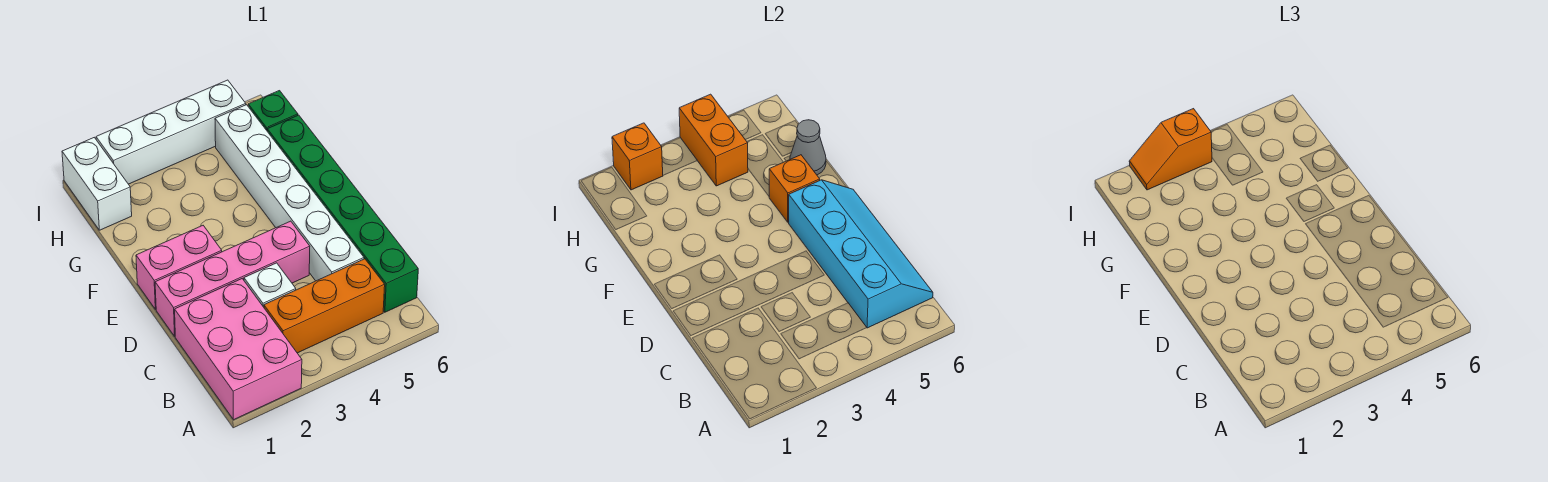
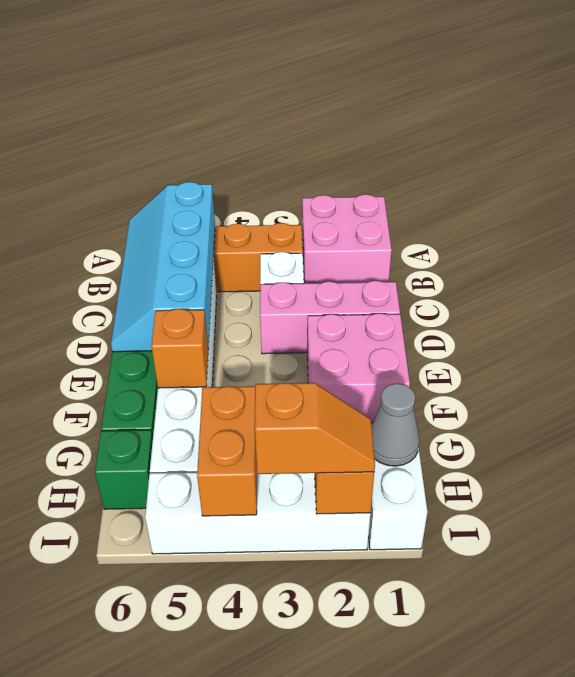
pink 2x3 brick [175,279,302,420] -> pink 2x2 brick [302,194,392,283]
pink 1x4 brick [155,221,310,336] -> pink 1x3 brick [260,281,400,354]
pink 1x2 brick [136,226,222,309] -> pink 2x2 brick [307,313,410,423]
grey 1x1 cone [790,120,826,175] -> grey 1x1 cone moved to [372,383,419,466]

